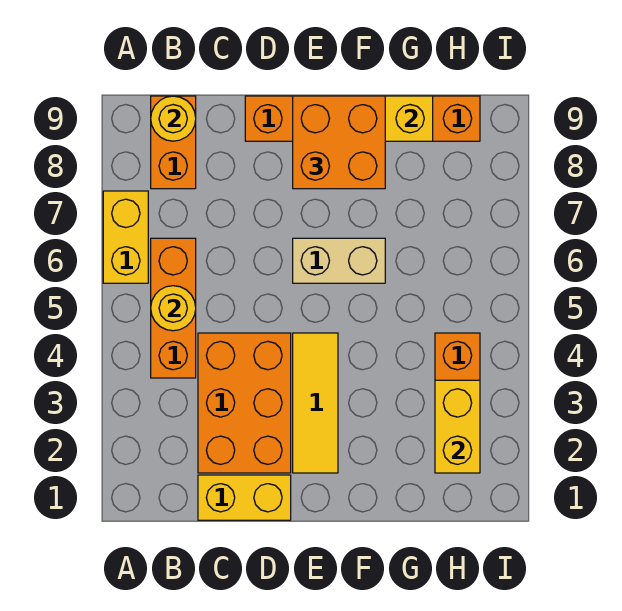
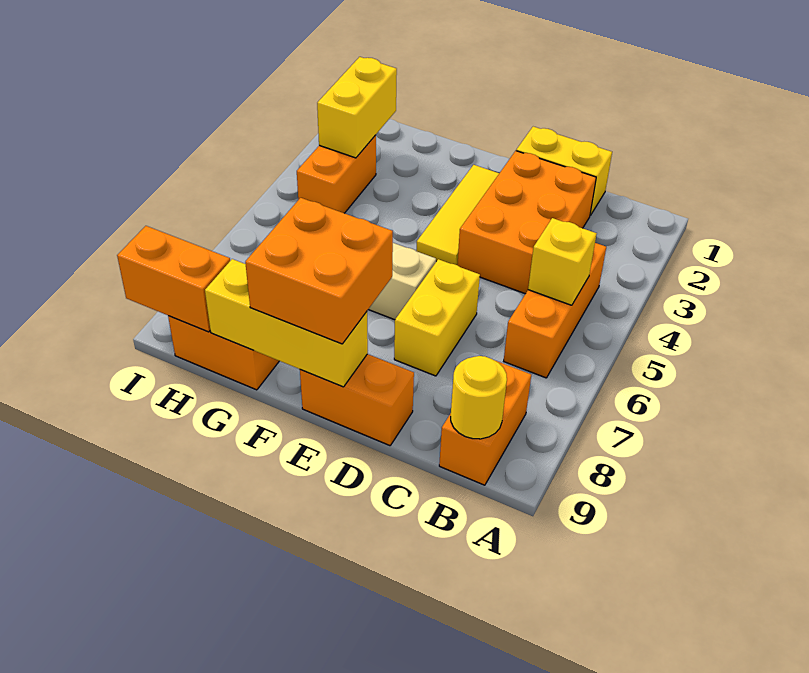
yellow 1x2 brick [103,191,148,283] -> yellow 1x2 brick moved to [394,259,480,376]
yellow 1x1 round brick [151,286,196,331] -> yellow 1x1 brick [528,218,597,305]
none -> orange 1x2 brick [117,226,230,332]

